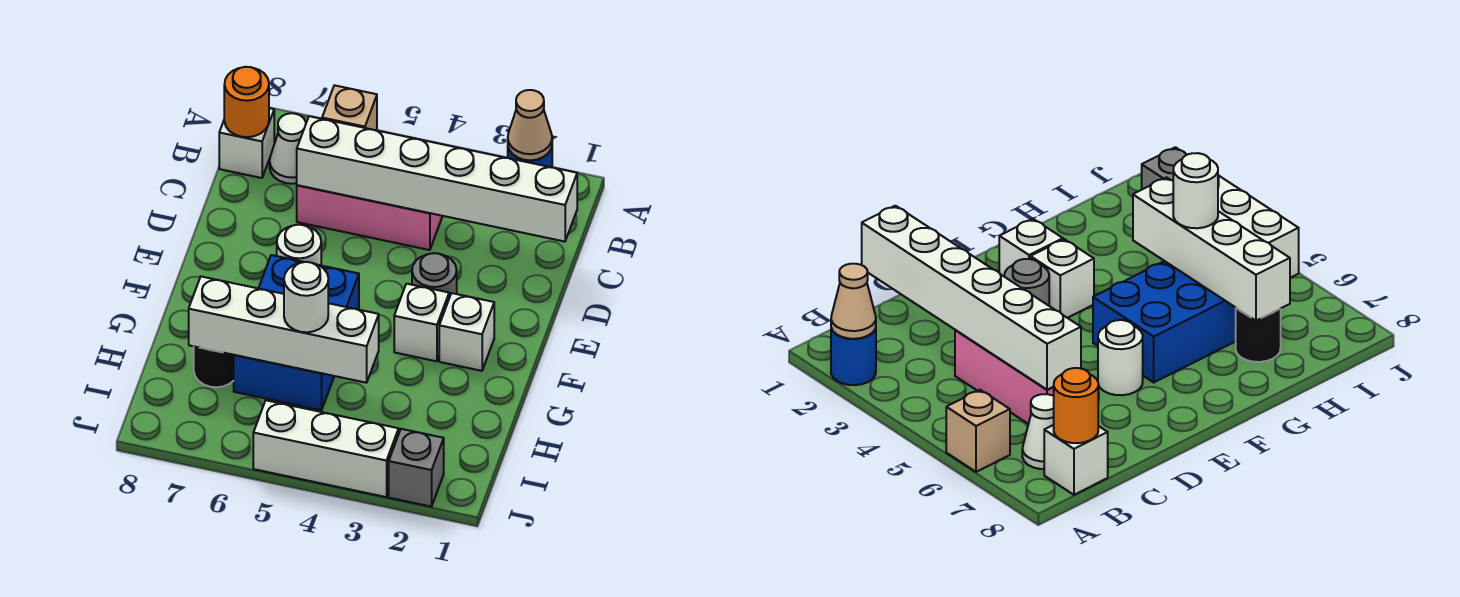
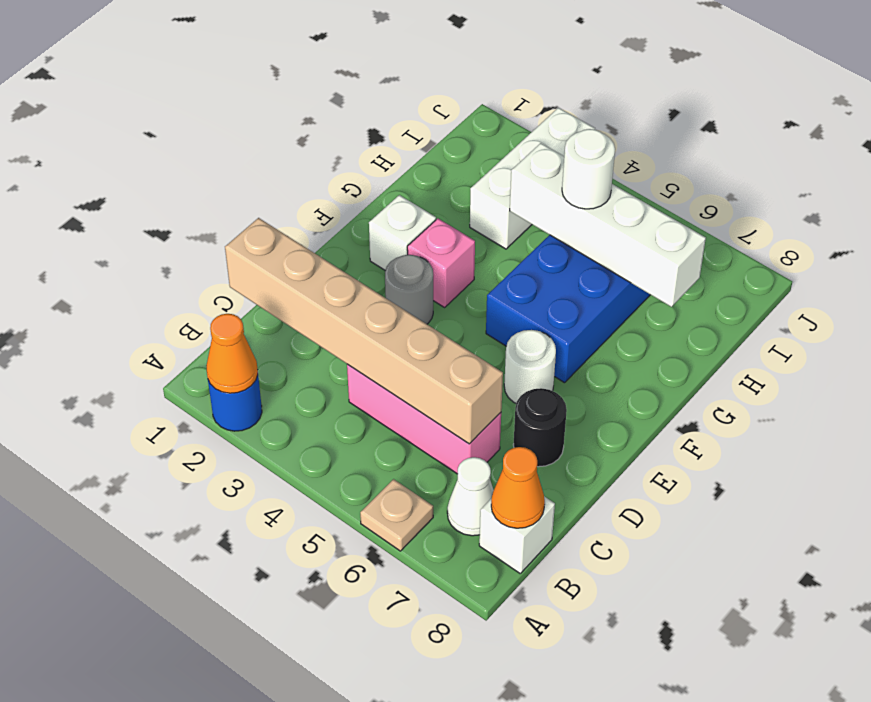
tan 1x1 cone [508,90,552,160] -> orange 1x1 cone [206,314,258,393]
tan 1x1 brick [322,85,377,130] -> tan 1x1 plate [360,479,433,551]
orange 1x1 round brick [224,67,269,137] -> orange 1x1 cone [491,447,545,528]
white 1x6 brick [297,116,577,242] -> tan 1x6 brick [225,218,503,444]
white 1x1 brick [394,284,449,361] -> pink 1x1 brick [407,218,475,307]
black 1x1 round brick [194,346,234,387] -> black 1x1 round brick moved to [513,388,567,467]
grey 1x1 brick [389,429,444,507] -> none
white 1x3 brick [253,400,399,497] -> white 1x3 brick turned to [470,108,595,249]

